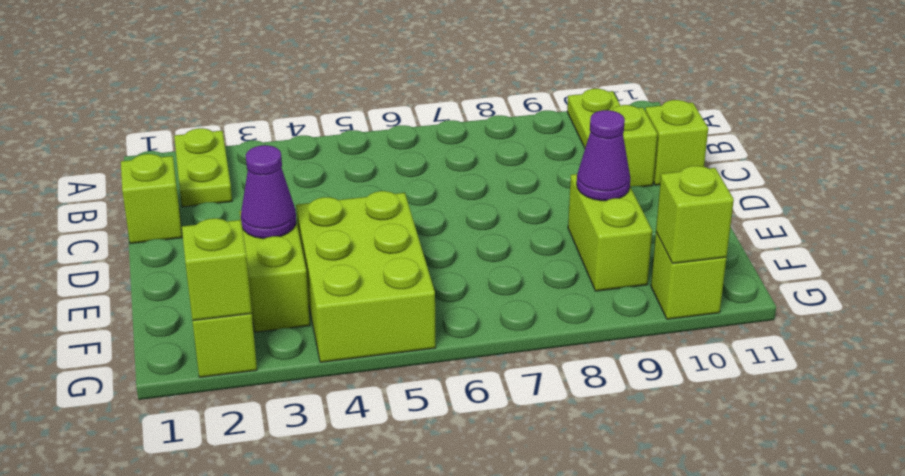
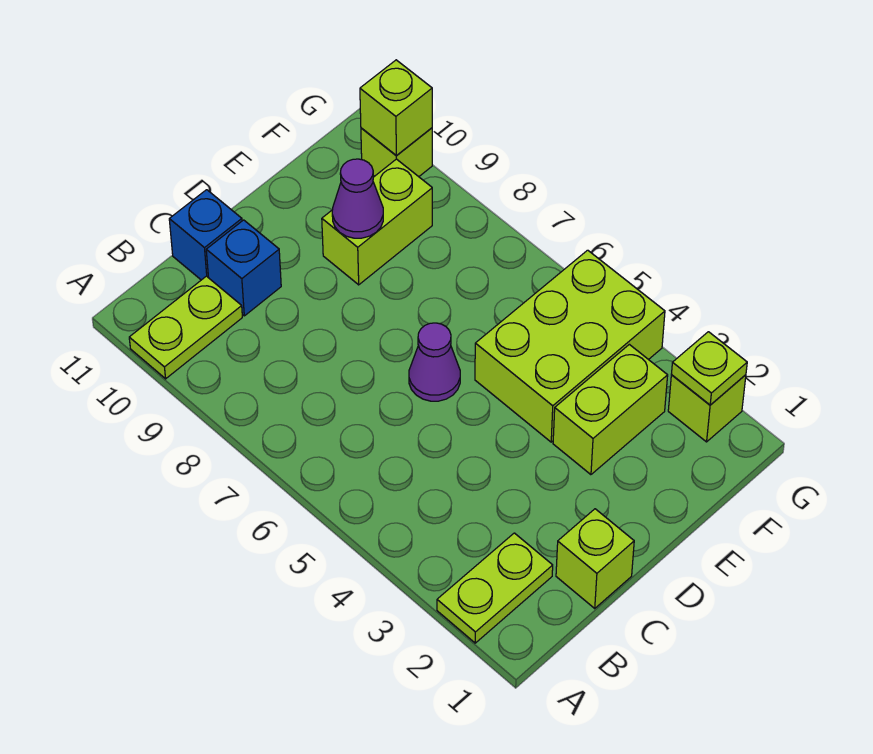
lime 1x1 brick [612,105,657,187] -> blue 1x1 brick [206,220,281,316]
lime 1x1 brick [645,100,708,185] -> blue 1x1 brick [169,190,242,280]
purple 1x1 cone [241,145,296,239] -> purple 1x1 cone moved to [409,323,460,401]
lime 1x1 brick [182,218,252,321] -> lime 1x1 plate [672,332,747,405]

